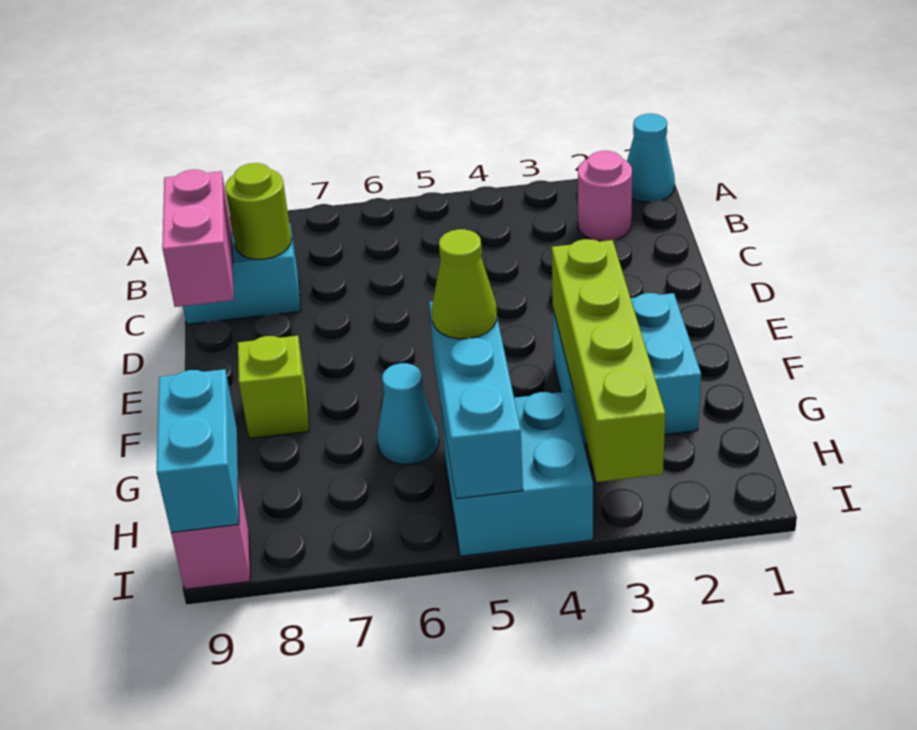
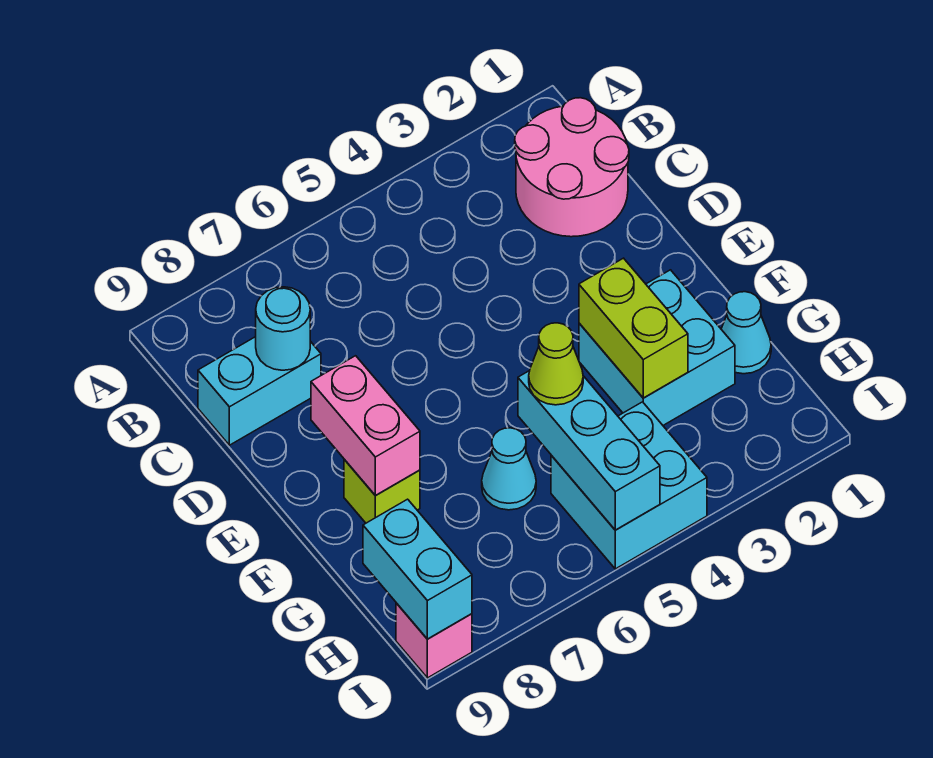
cyan 1x1 cone [627,114,675,202] -> cyan 1x1 cone moved to [721,292,771,374]
pink 1x1 round brick [578,151,632,241] -> pink 2x2 round brick [515,98,629,237]
lime 1x1 round brick [225,163,292,259] -> cyan 1x1 round brick [256,287,310,370]
pink 1x2 brick [162,170,234,307] -> pink 1x2 brick moved to [311,356,420,496]
lime 1x4 brick [552,239,665,482] -> lime 1x2 brick [579,258,688,398]

